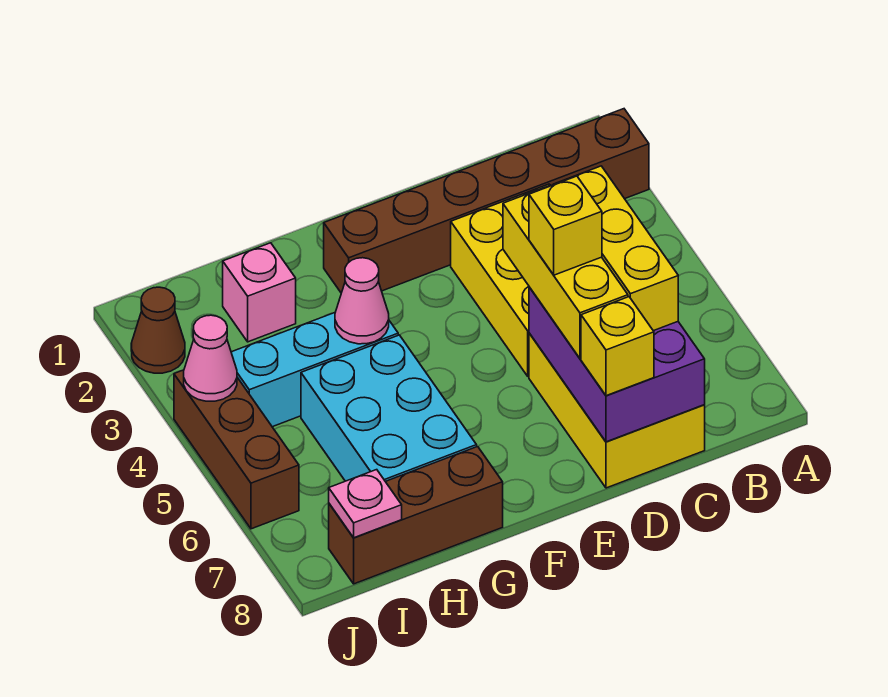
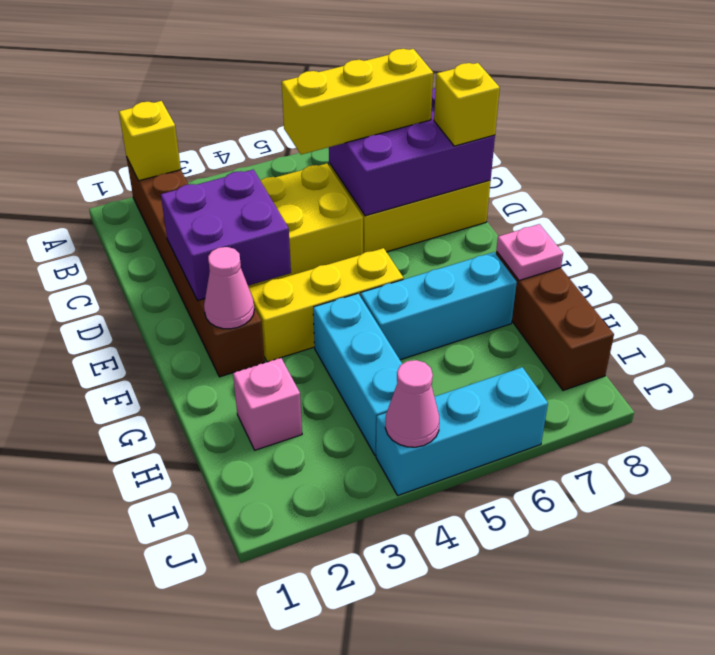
none -> purple 2x2 brick [161,170,291,301]
yellow 1x3 brick [503,185,628,358] -> yellow 1x3 brick moved to [249,248,404,362]
yellow 1x1 brick [529,176,602,275] -> yellow 1x1 brick moved to [119,101,181,181]
pink 1x1 cone [335,258,389,344] -> pink 1x1 cone moved to [204,247,254,329]
cyan 2x3 brick [301,335,477,481] -> cyan 1x3 brick [361,252,517,360]
pink 1x1 plate [329,470,402,538] -> pink 1x1 plate moved to [496,224,563,280]
brown 1x1 cone [131,287,185,373] -> none
brown 1x3 brick [174,370,299,529] -> cyan 1x3 brick [376,367,548,495]

